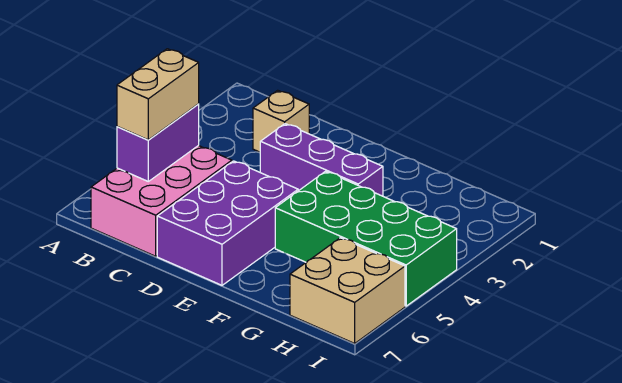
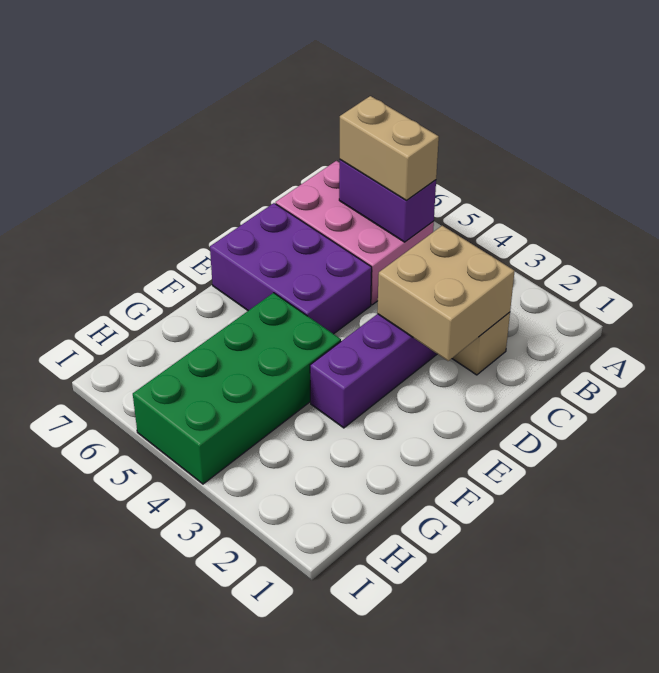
tan 2x2 brick [290,238,405,343] -> tan 2x2 brick moved to [377,226,514,361]

